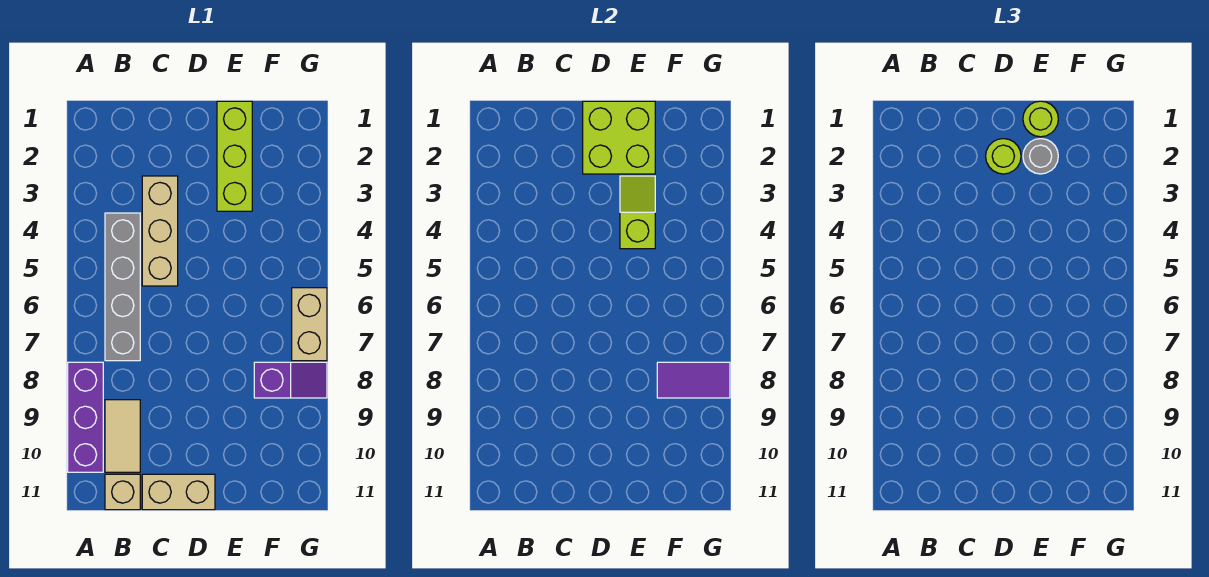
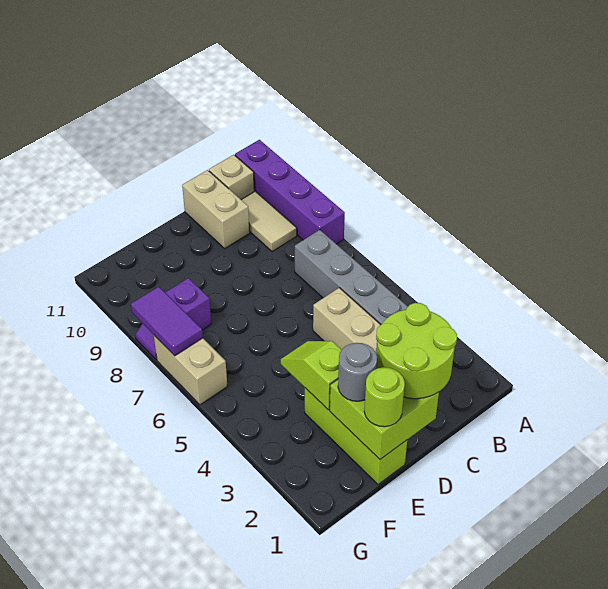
purple 1x3 brick [68,362,103,472] -> purple 1x4 brick [235,140,345,244]
tan 1x2 brick [142,474,215,510] -> tan 1x2 brick turned to [182,170,250,248]
lime 1x1 round brick [986,139,1021,174] -> lime 2x2 round brick [376,303,457,399]
lime 1x2 slope [620,176,655,249] -> lime 1x2 slope turned to [281,341,341,410]
purple 1x2 tile [657,362,730,398] -> purple 1x2 tile turned to [131,287,203,356]

